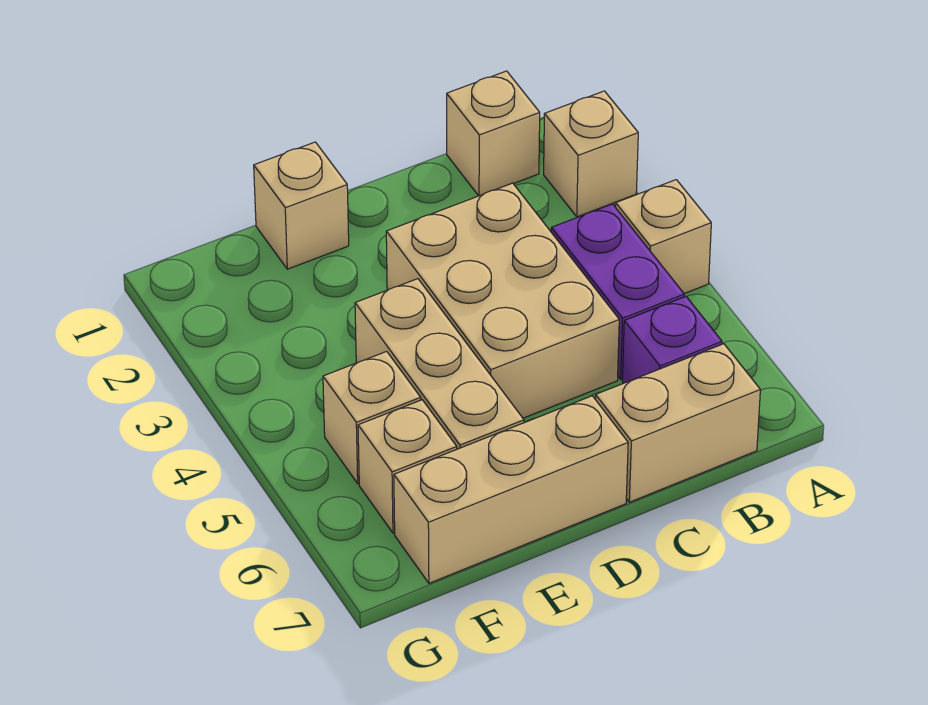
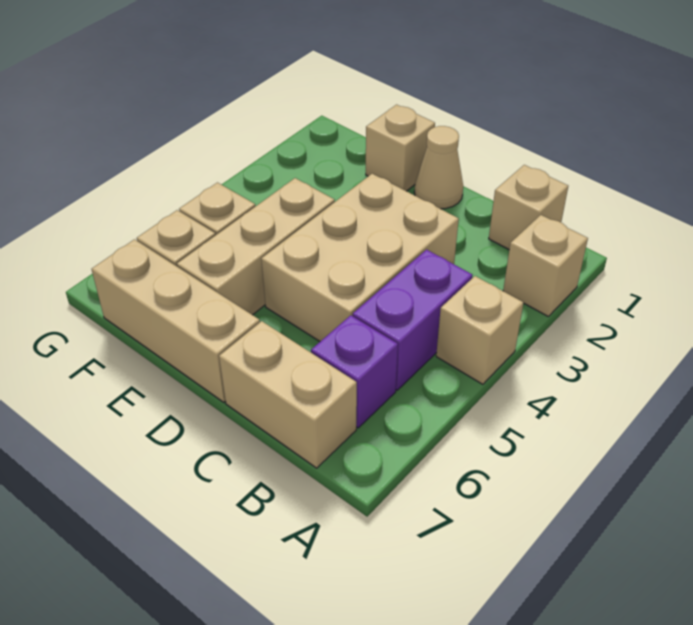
none -> tan 1x1 cone [414,126,463,209]

